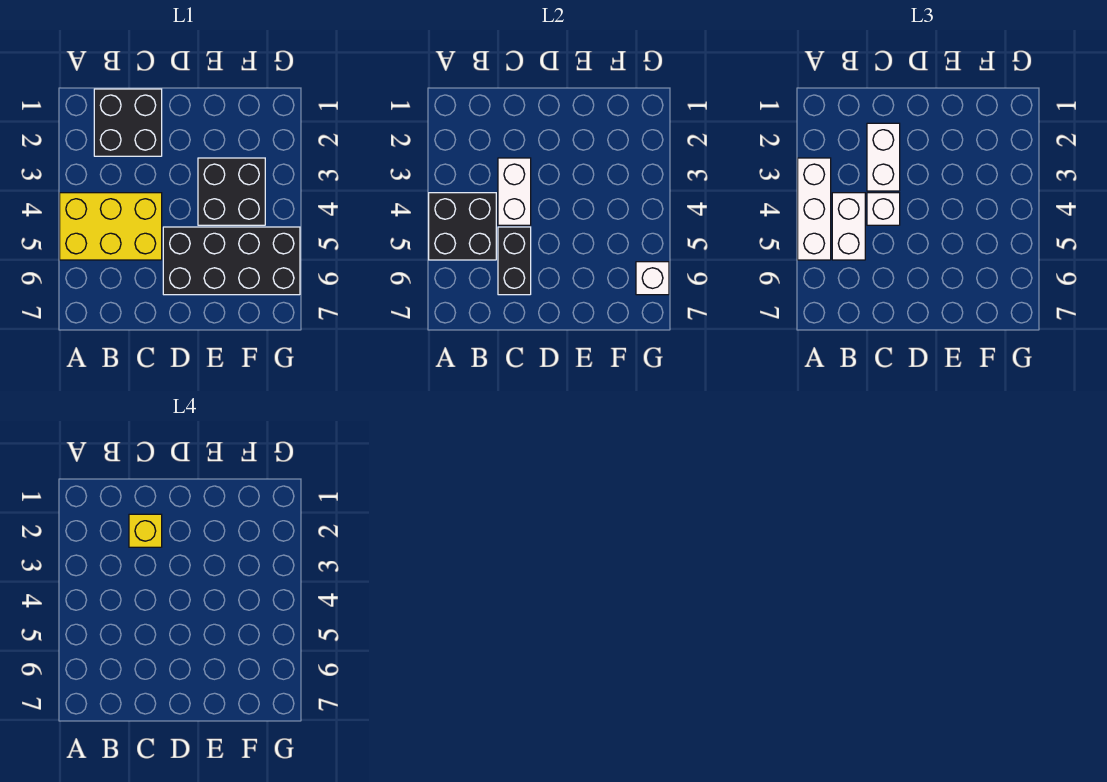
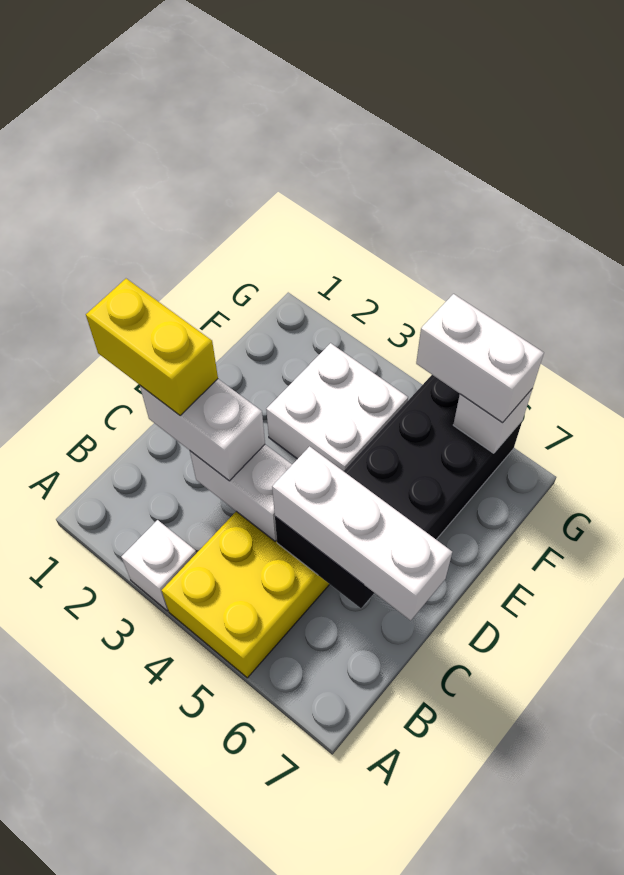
white 1x3 brick [798,158,831,260] -> white 1x3 brick moved to [272,446,452,621]
black 2x2 brick [429,193,496,260] -> none
black 2x2 brick [94,89,162,156] -> none
white 1x2 brick [832,193,865,260] -> white 1x2 brick moved to [416,294,544,423]
yellow 1x1 brick [129,514,162,547] -> yellow 1x2 brick [86,279,218,416]
white 1x1 brick [867,193,900,225] -> white 1x1 brick moved to [121,520,196,611]
black 2x2 brick [198,158,265,225] -> white 2x2 brick [266,343,408,471]

